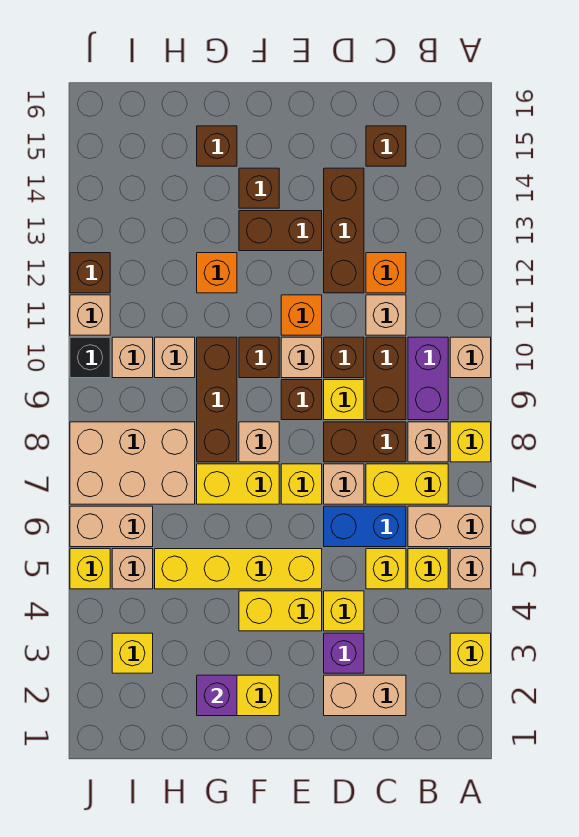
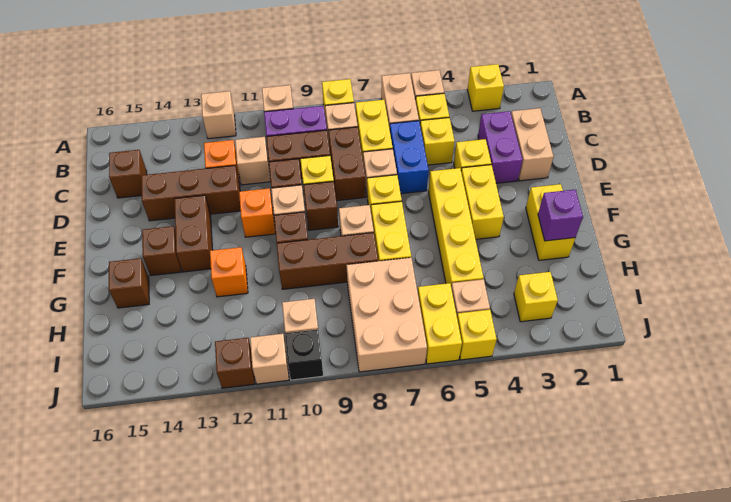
purple 1x1 brick [324,633,364,673] -> purple 1x2 brick [478,111,522,183]
tan 1x1 brick [155,337,195,378] -> tan 1x1 brick moved to [201,91,236,139]
tan 1x2 brick [70,506,153,547] -> yellow 1x2 brick [418,283,462,364]

